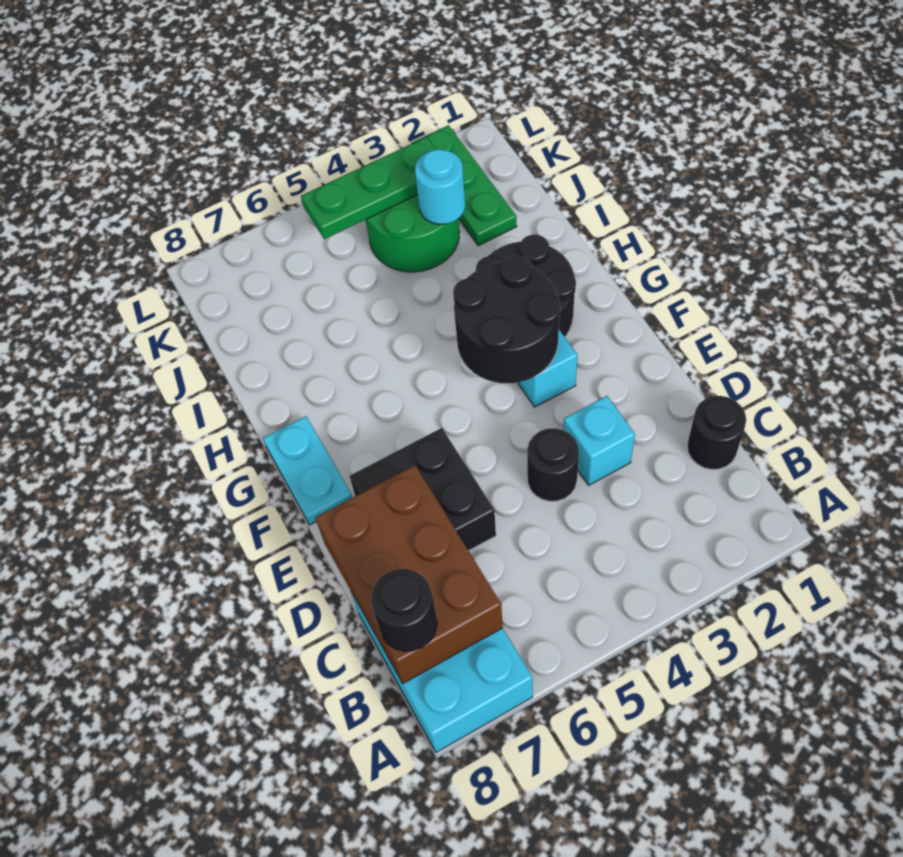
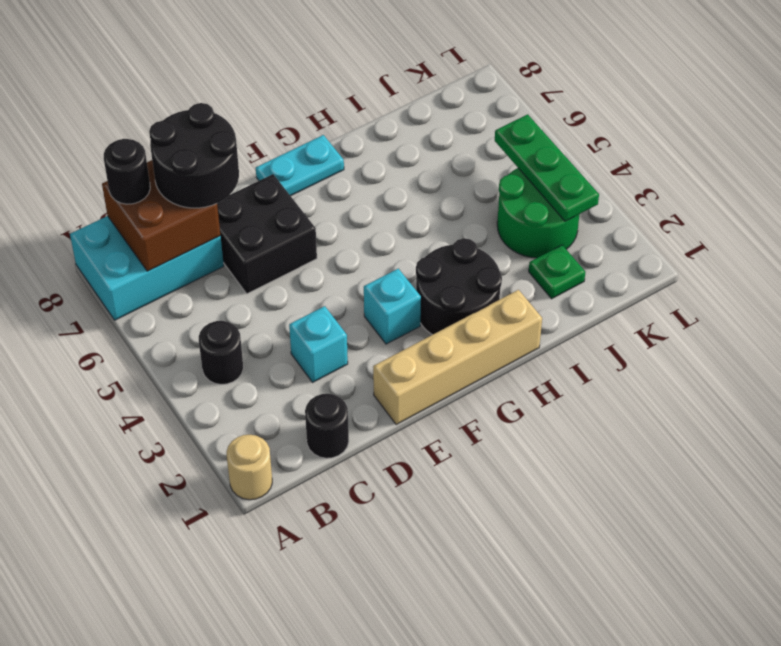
none -> tan 1x1 round brick [227,435,272,500]
brown 2x3 brick [315,465,503,683] -> brown 2x2 brick [102,160,220,271]
black 1x1 round brick [527,428,579,501] -> black 1x1 round brick moved to [199,321,243,384]
none -> tan 1x4 brick [373,290,542,425]
black 2x2 round brick [453,255,560,383] -> black 2x2 round brick moved to [149,103,239,208]
green 1x3 plate [411,125,517,246] -> green 1x1 plate [529,245,585,299]
cyan 1x1 round brick [415,149,465,224] -> none

